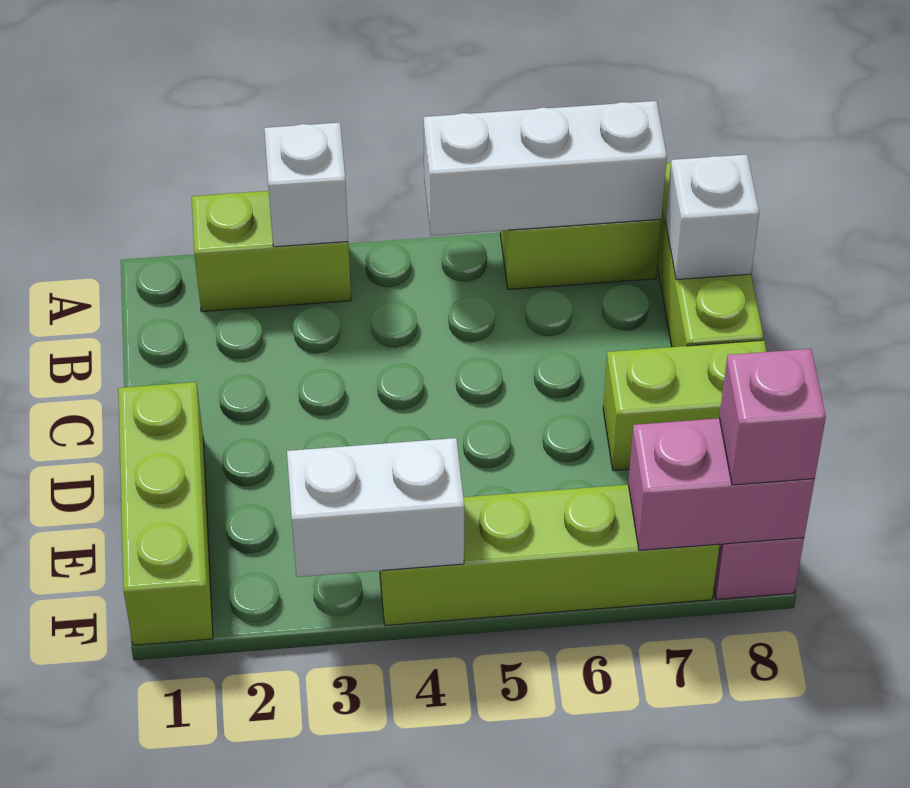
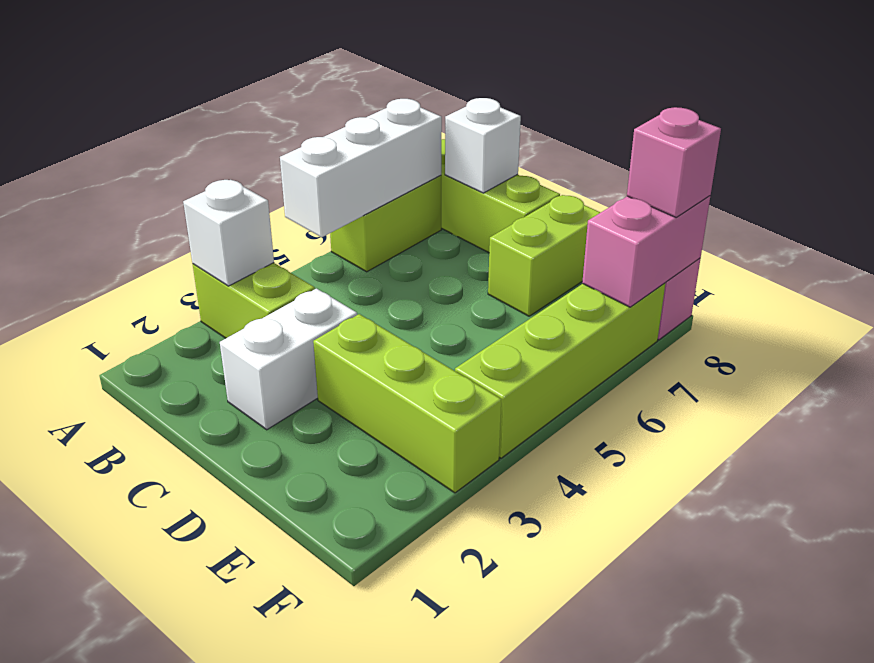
lime 1x2 brick [192,191,351,312] -> lime 1x2 brick turned to [193,263,315,338]
lime 1x3 brick [118,382,213,645] -> lime 1x3 brick moved to [313,314,501,493]
white 1x2 brick [287,438,464,577] -> white 1x2 brick moved to [220,288,357,430]

